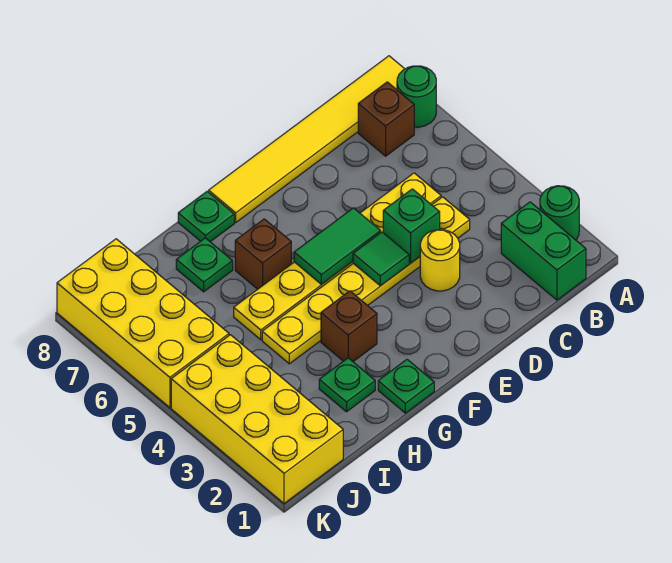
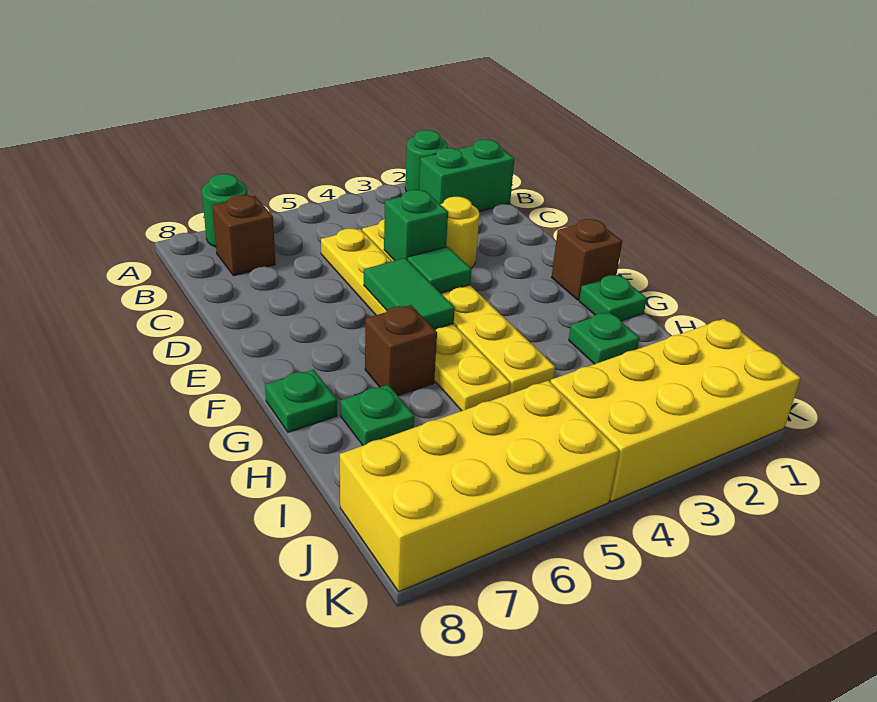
yellow 1x6 tile [209,56,404,222] -> none
brown 1x1 brick [321,291,377,362] -> brown 1x1 brick moved to [551,219,622,300]

